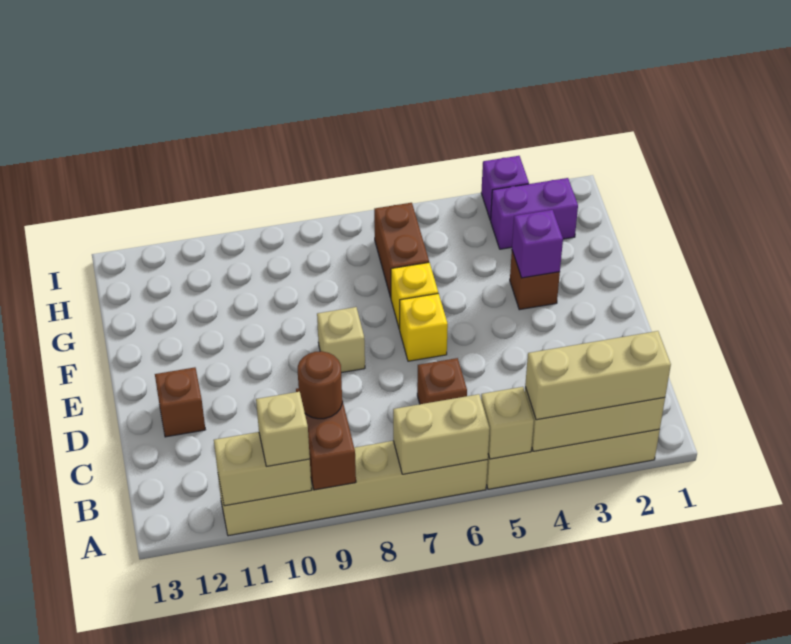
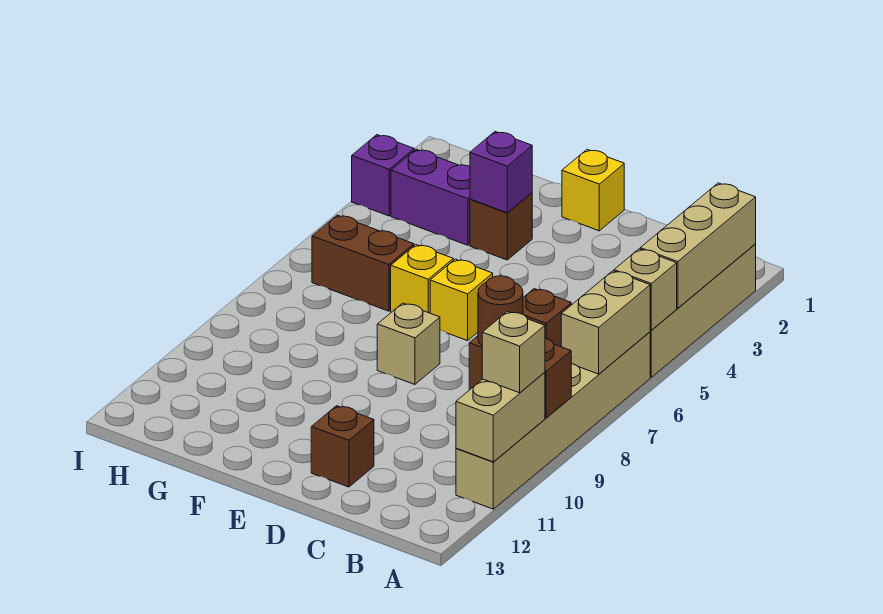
tan 1x3 brick [525,331,671,420] -> none
none -> yellow 1x1 brick [562,150,624,231]
purple 1x2 brick [491,178,578,249] -> purple 1x2 brick turned to [391,149,470,245]

